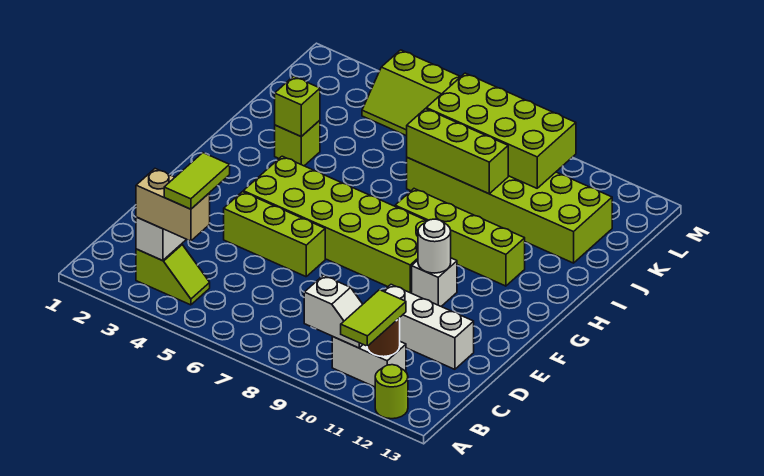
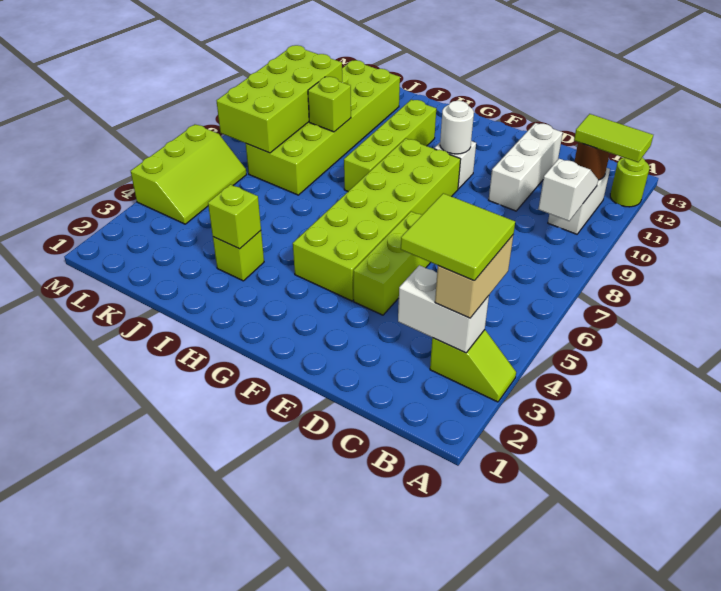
lime 1x2 slope [136,244,210,305] -> lime 1x2 slope turned to [430,330,516,402]
lime 1x2 tile [164,153,230,209] -> lime 2x2 tile [401,193,515,280]
lime 1x3 brick [407,109,508,194] -> lime 1x1 brick [308,77,351,132]

